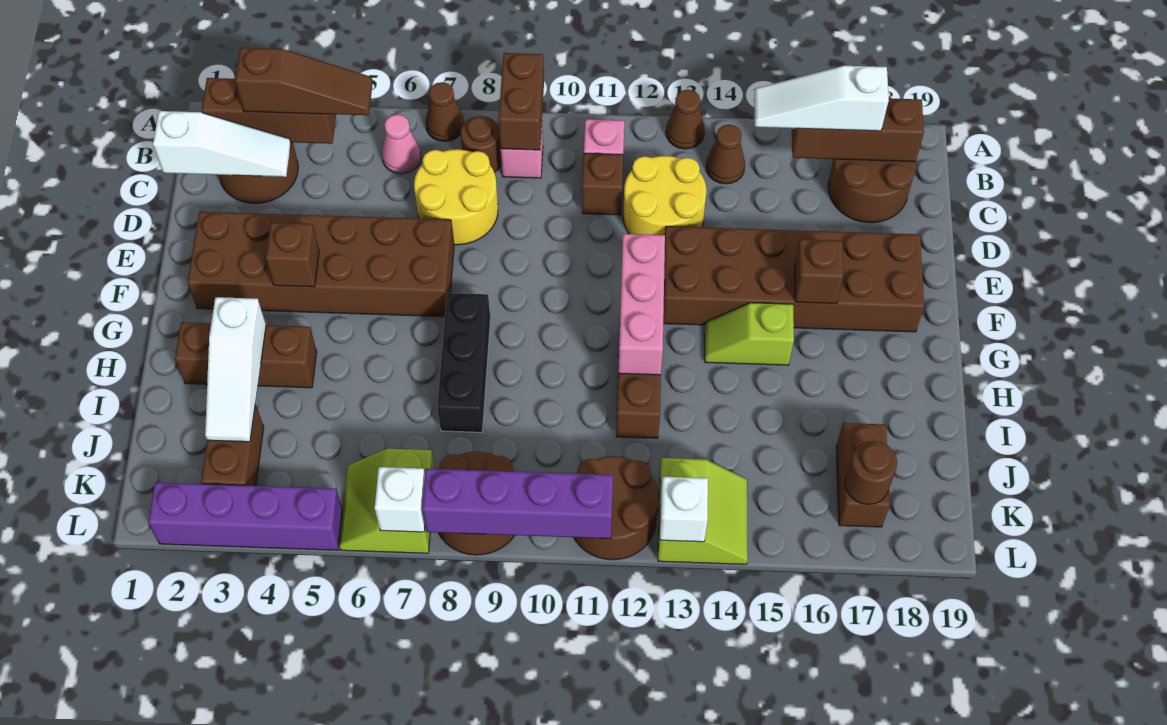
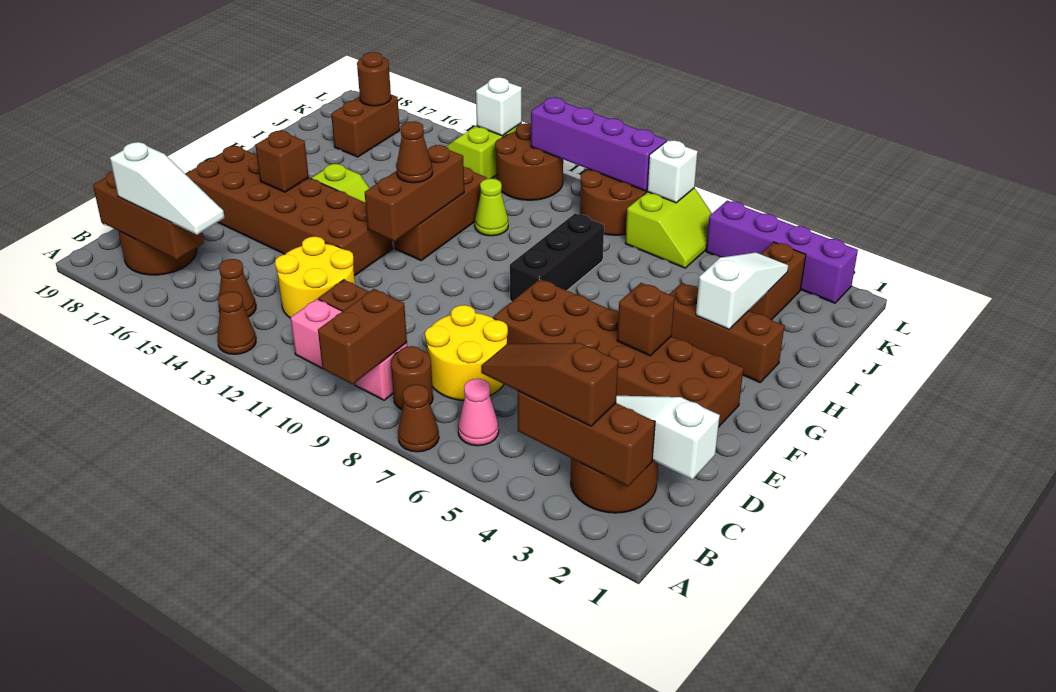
pink 1x3 brick [618,234,665,375] -> brown 1x3 brick [365,145,464,241]
none -> brown 1x1 cone [396,121,433,183]
none -> lime 1x1 cone [475,179,508,236]

